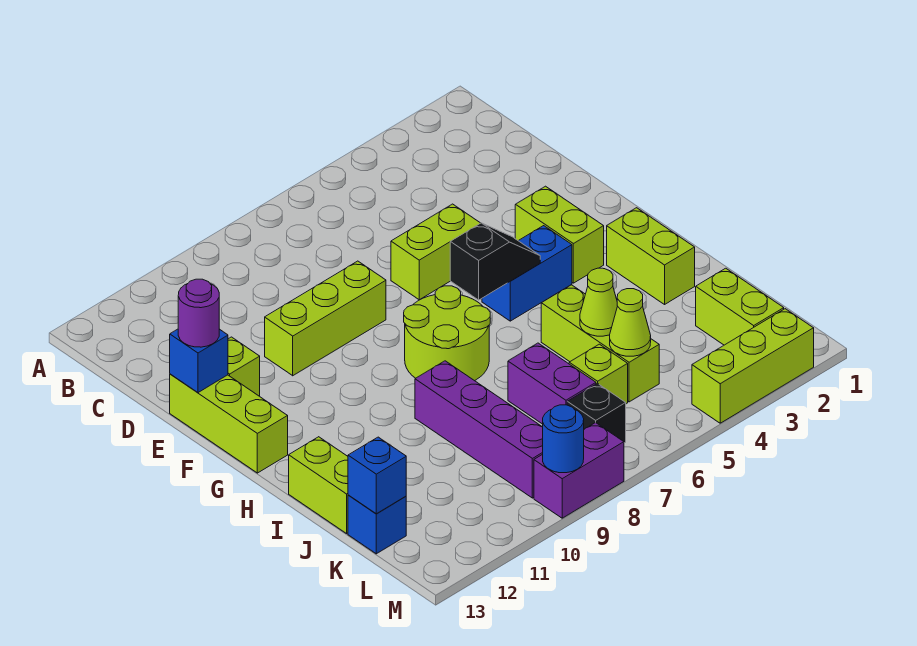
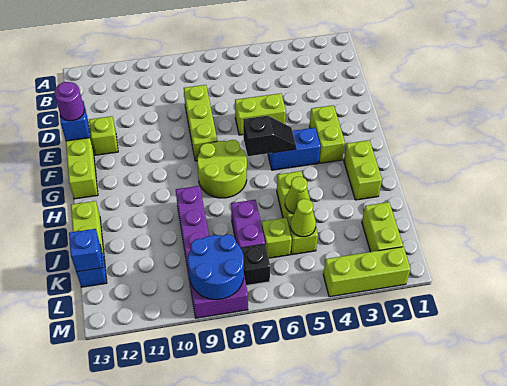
lime 1x3 brick [265,261,386,376] -> lime 1x3 brick turned to [184,85,217,161]
blue 1x1 round brick [543,405,584,473] -> blue 2x2 round brick [188,234,244,300]

